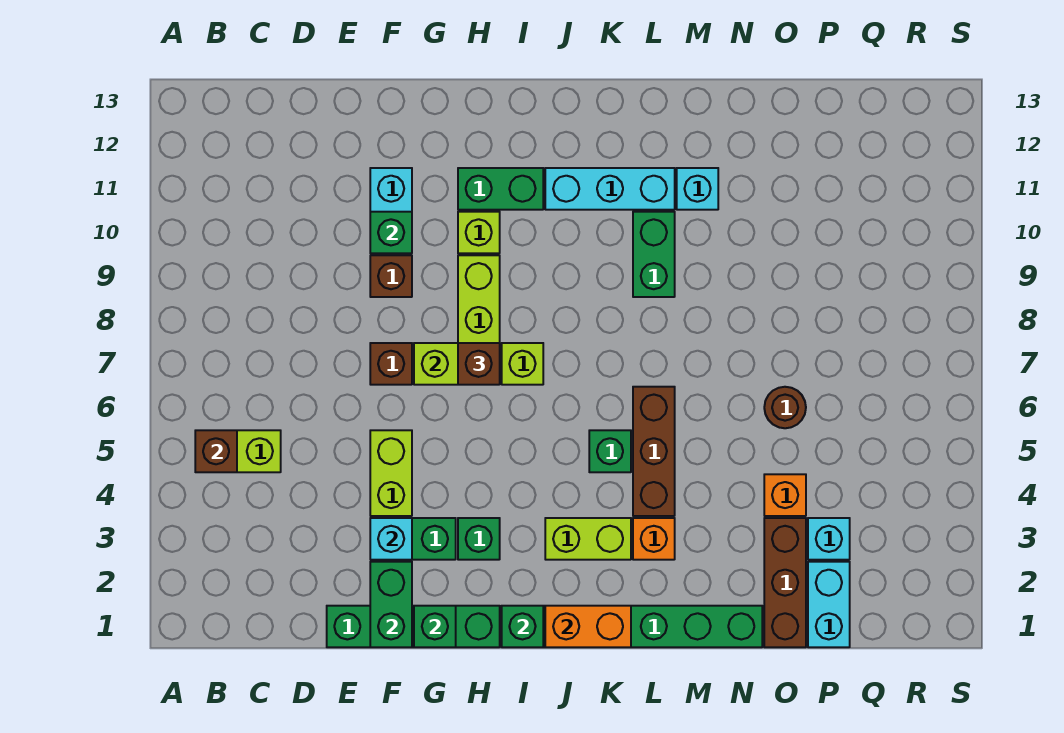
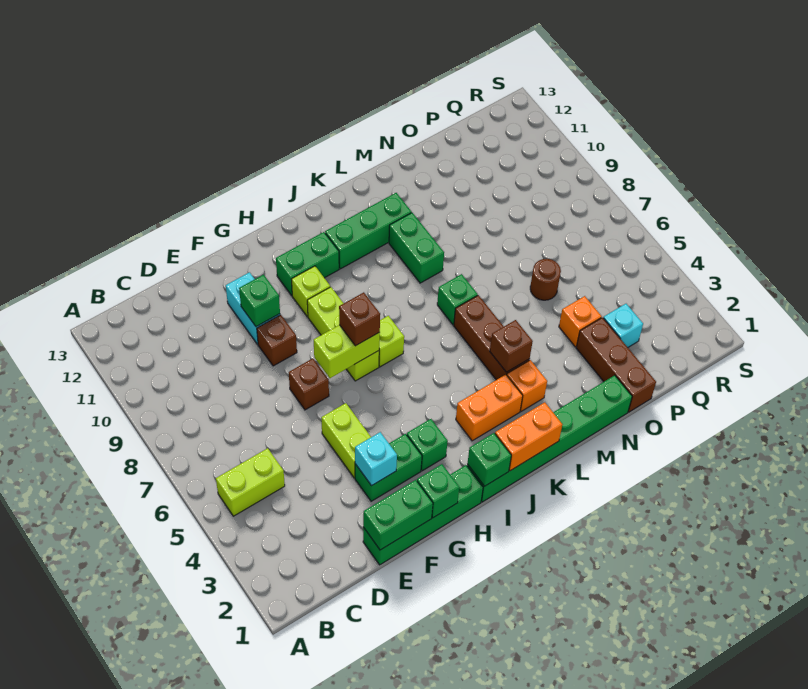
brown 1x1 brick [195,430,237,472] -> brown 1x1 brick moved to [490,320,533,372]
green 1x2 brick [370,562,412,647] -> green 1x2 brick turned to [363,480,433,550]
lime 1x2 brick [545,518,631,560] -> orange 1x2 brick [456,375,523,441]
cyan 1x3 brick [545,168,675,210] -> green 1x3 brick [325,193,412,269]
green 1x1 brick [589,430,631,472] -> green 1x1 brick moved to [437,274,478,325]
cyan 1x1 brick [677,168,718,210] -> none
cyan 1x2 brick [808,562,850,647] -> none

